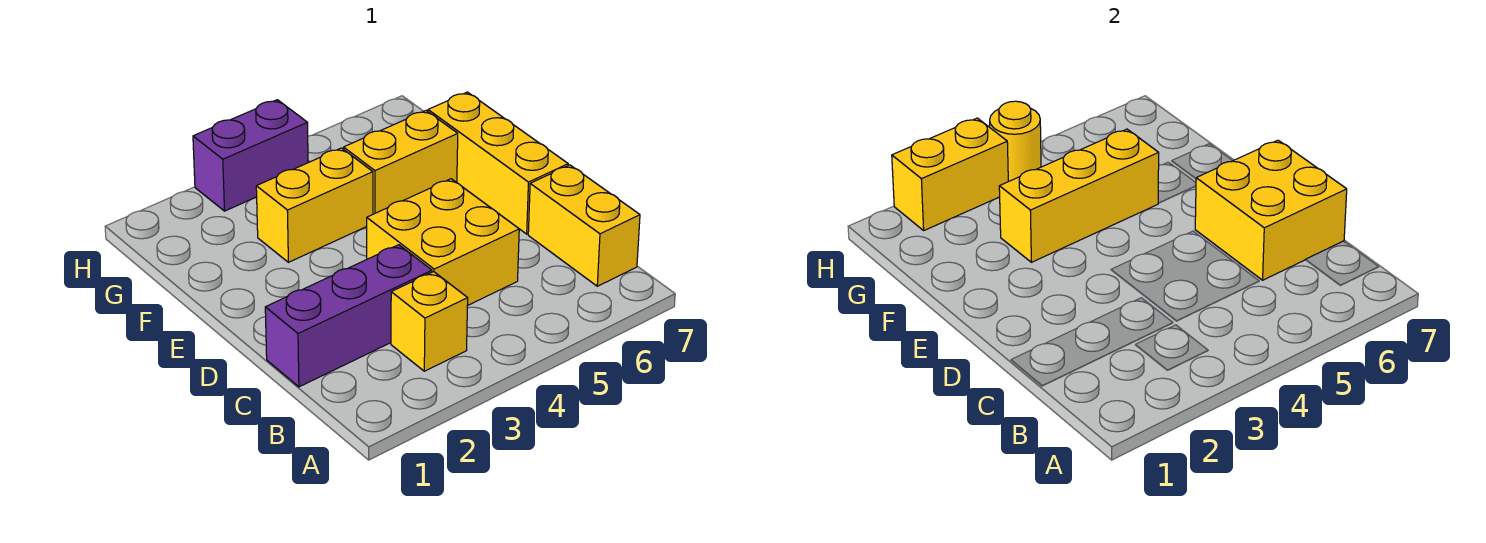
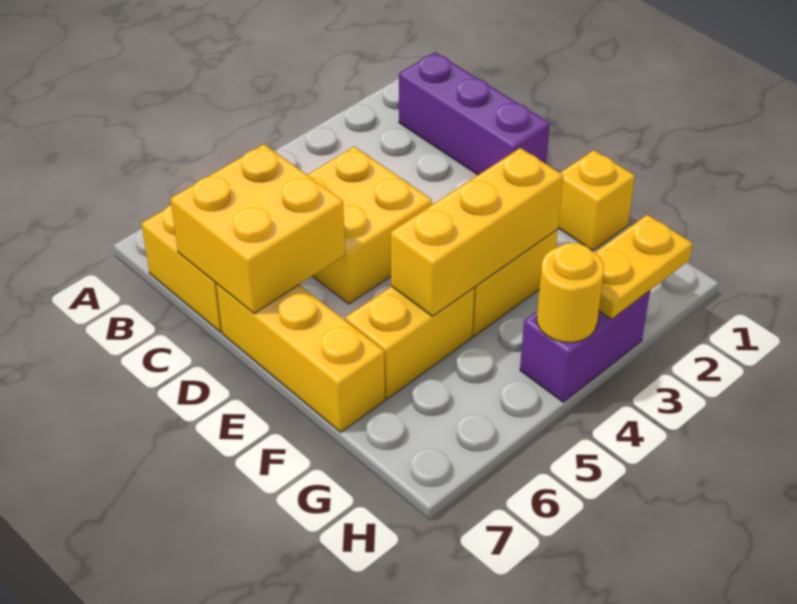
yellow 1x1 brick [391,272,468,371] -> yellow 1x1 brick moved to [558,150,635,251]
purple 1x3 brick [265,245,432,387] -> purple 1x3 brick turned to [399,52,550,175]
yellow 1x2 brick [892,118,1008,230] -> yellow 1x2 plate [595,215,693,319]

